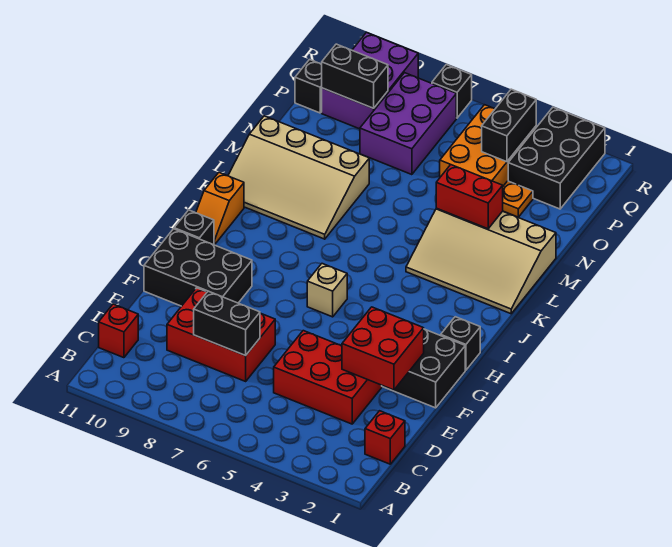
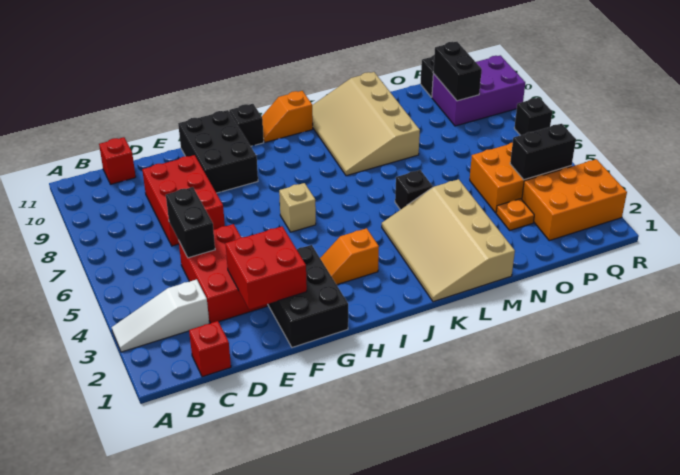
none -> white 1x3 slope [112,279,209,352]
black 1x2 brick [194,291,260,356] -> black 1x2 brick moved to [166,187,215,258]
black 1x1 brick [441,317,480,370] -> black 1x1 brick moved to [395,170,433,210]
none -> orange 1x2 slope [320,228,379,285]
red 1x2 brick [436,165,503,229] -> none
purple 2x3 brick [360,73,456,175] -> none
black 2x3 brick [508,107,605,209] -> orange 2x3 brick [522,159,627,241]

